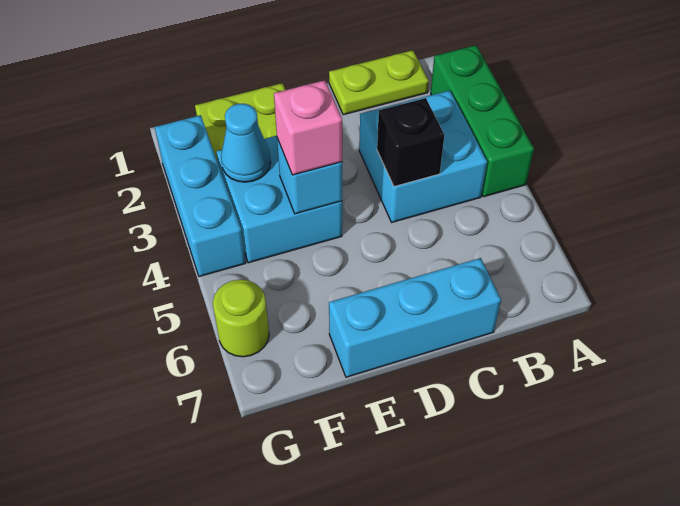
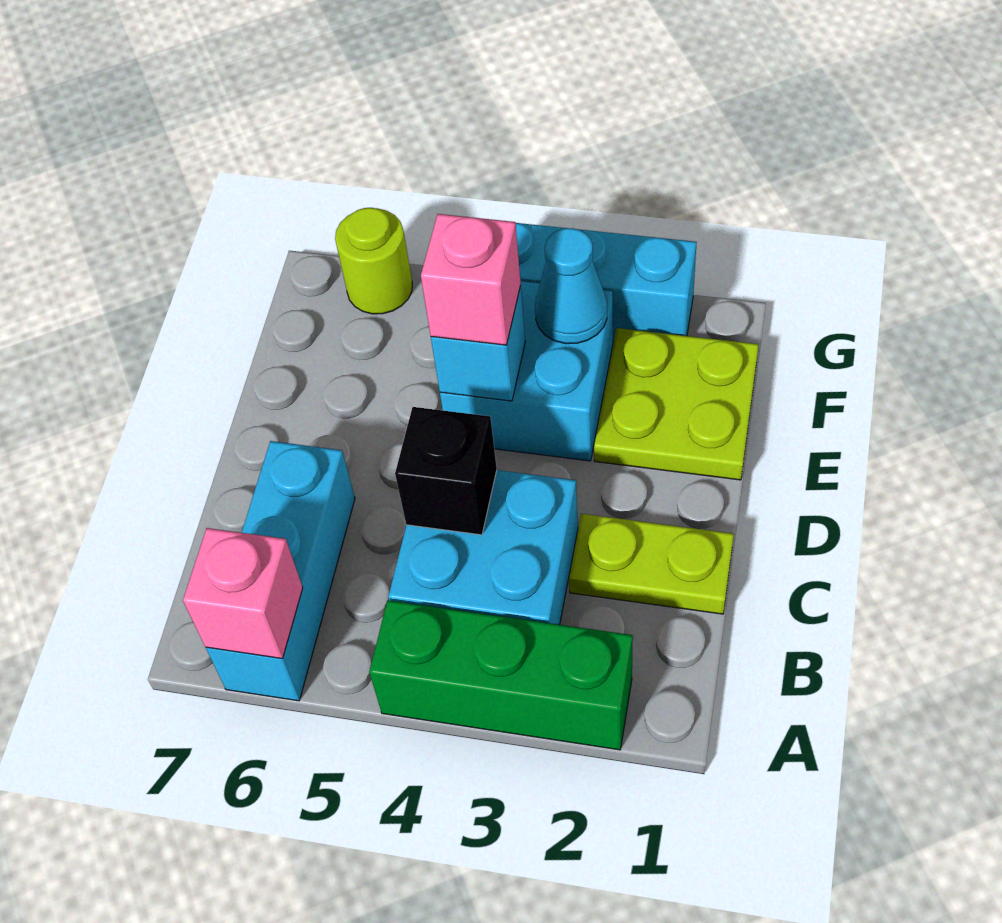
none -> pink 1x1 brick [183,528,303,659]
lime 1x2 plate [329,50,429,115] -> lime 1x2 plate turned to [569,514,734,614]
cyan 1x3 brick [329,258,501,377] -> cyan 1x3 brick moved to [206,441,355,701]

